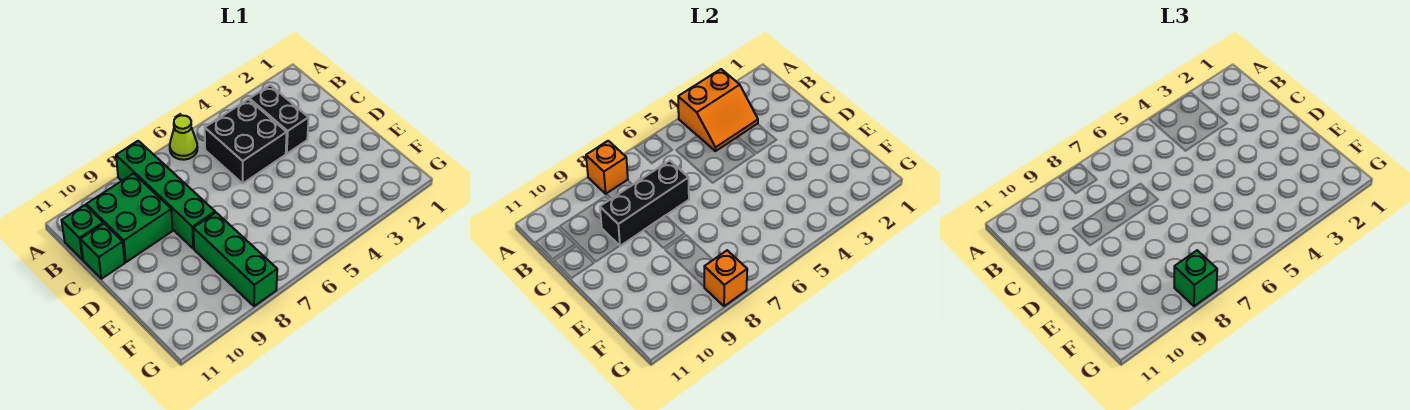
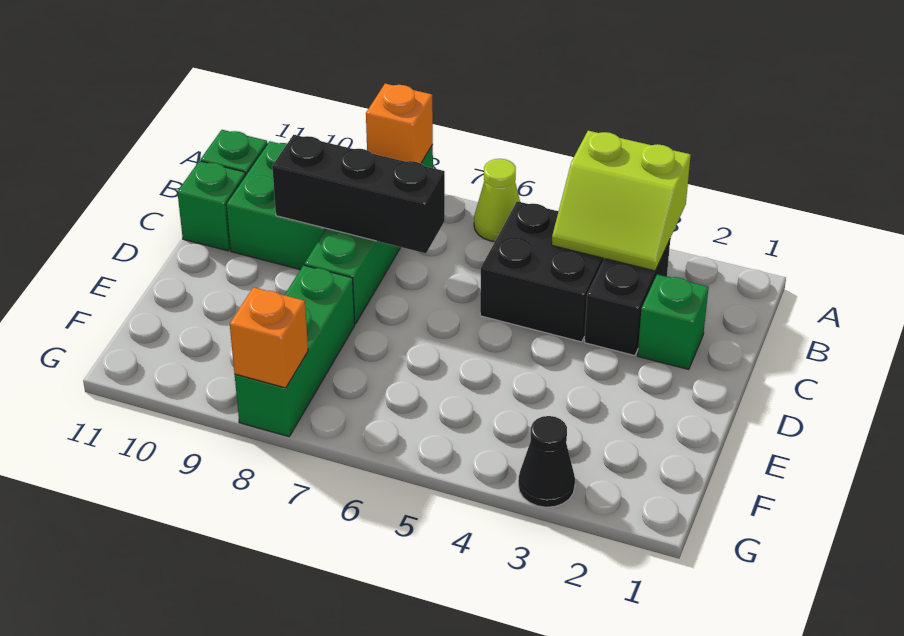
orange 2x2 slope [678,69,758,151] -> lime 2x2 slope [552,131,691,271]
none -> black 1x1 cone [518,416,575,507]
green 1x1 brick [1174,250,1217,306] -> green 1x1 brick moved to [638,274,709,369]

